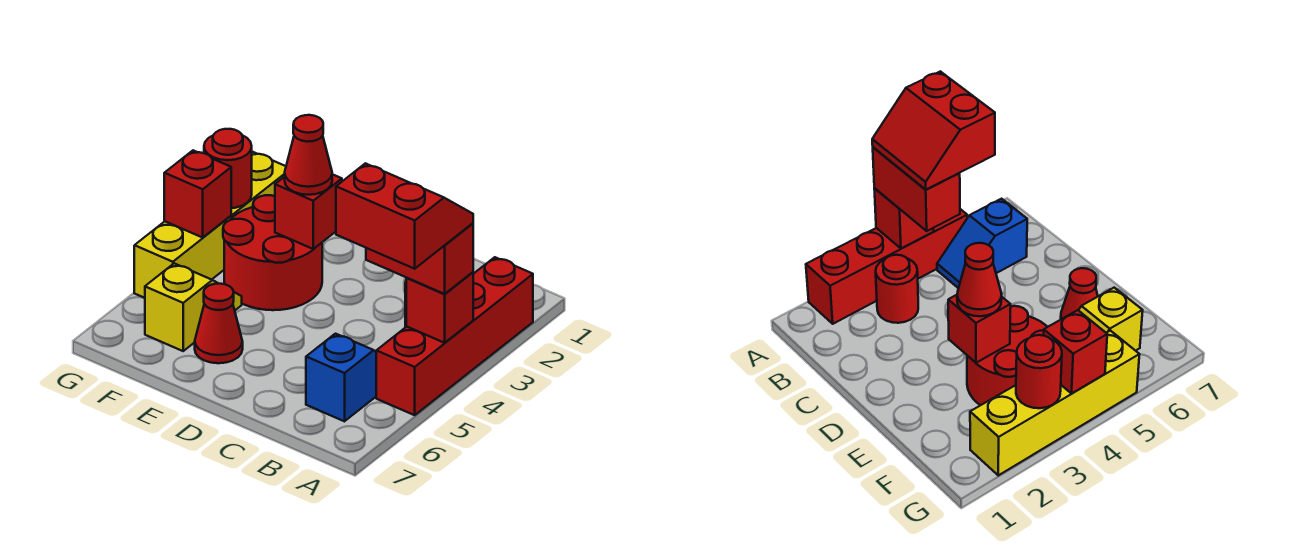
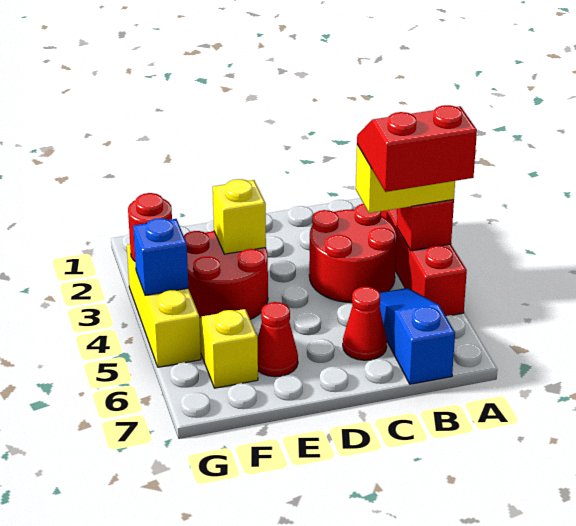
red 1x2 brick [366,223,473,294] -> yellow 1x2 brick [356,145,455,213]
red 1x1 round brick [876,255,918,323] -> red 2x2 round brick [309,204,397,303]
blue 1x2 slope [306,334,376,421] -> blue 1x3 slope [379,288,455,384]
red 1x1 brick [275,174,342,249] -> yellow 1x1 brick [213,179,266,254]
red 1x1 cone [285,115,332,195] -> red 1x1 cone moved to [343,287,387,360]
yellow 1x4 brick [134,152,286,298] -> yellow 1x3 brick [127,245,201,367]
red 1x1 brick [164,150,231,237] -> blue 1x1 brick [133,218,188,295]

